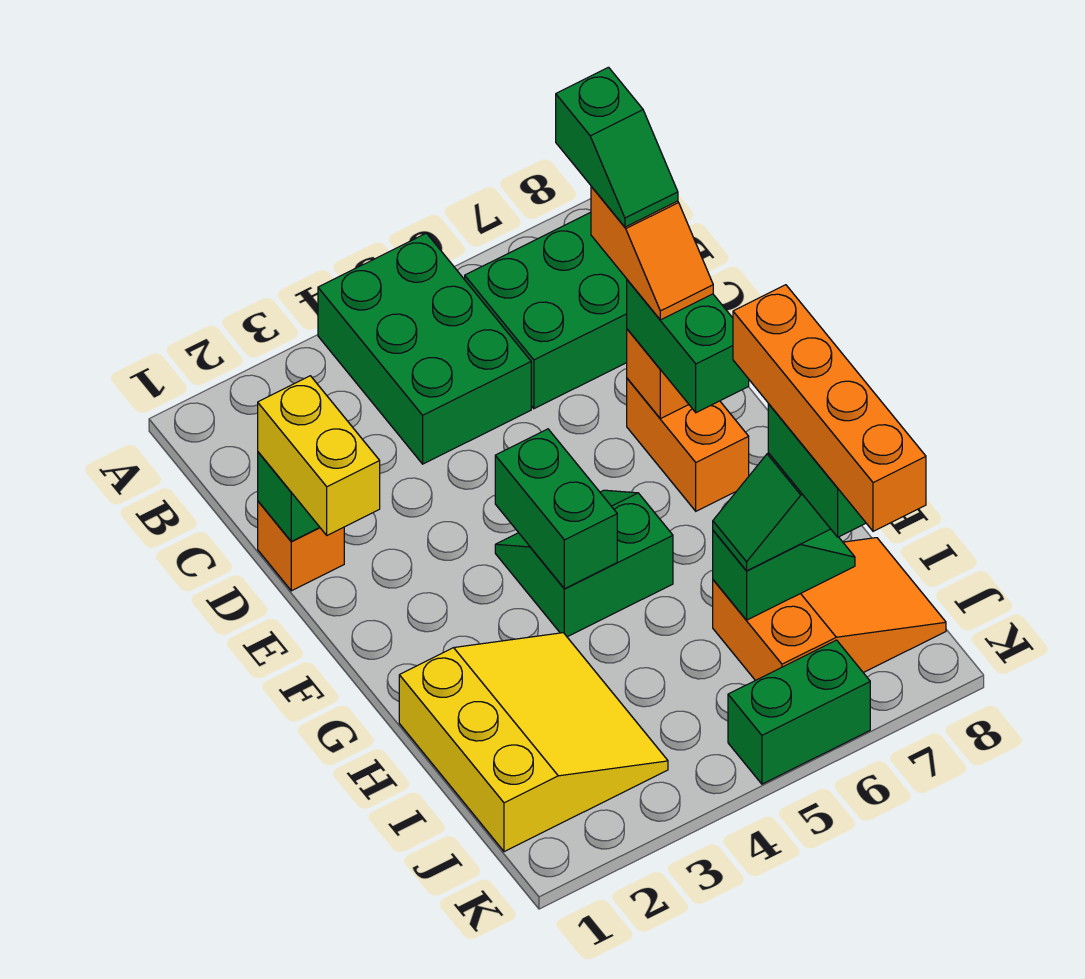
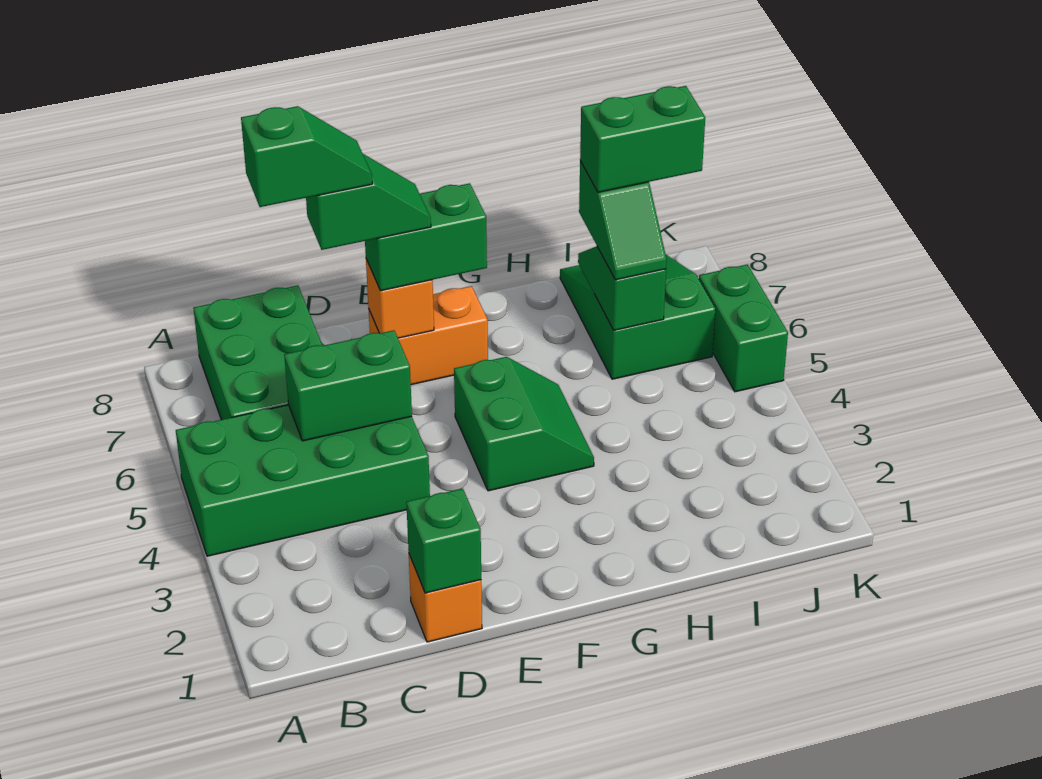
green 2x3 brick [318,233,531,464] -> green 2x4 brick [176,405,430,556]
yellow 1x2 brick [258,376,380,535] -> none
orange 1x2 slope [591,186,713,320] -> green 1x2 slope [306,154,431,250]
green 2x2 slope [495,490,673,637] -> green 2x2 slope turned to [454,357,594,491]
green 1x2 brick [495,429,617,589] -> green 1x2 brick moved to [284,330,412,441]
yellow 3x3 slope [399,633,668,852] -> none
orange 1x4 brick [733,285,926,531] -> none
orange 2x3 slope [713,538,946,681] -> green 2x3 slope [560,255,716,379]

